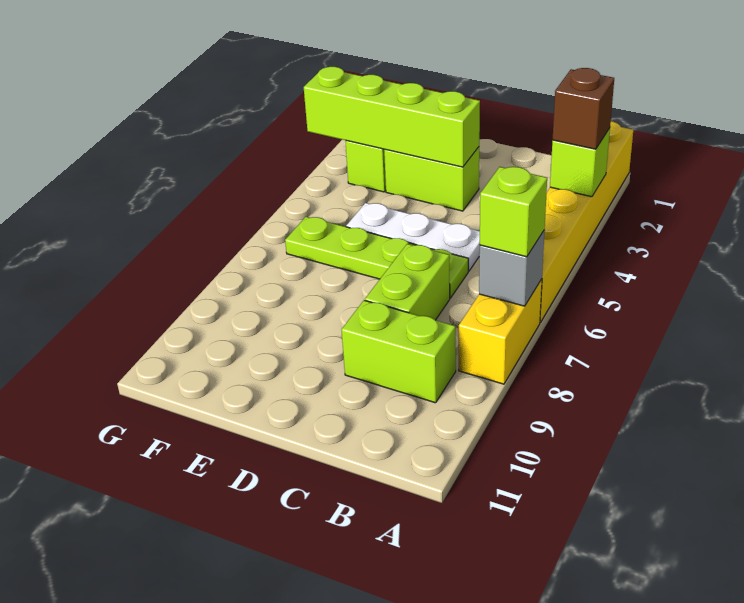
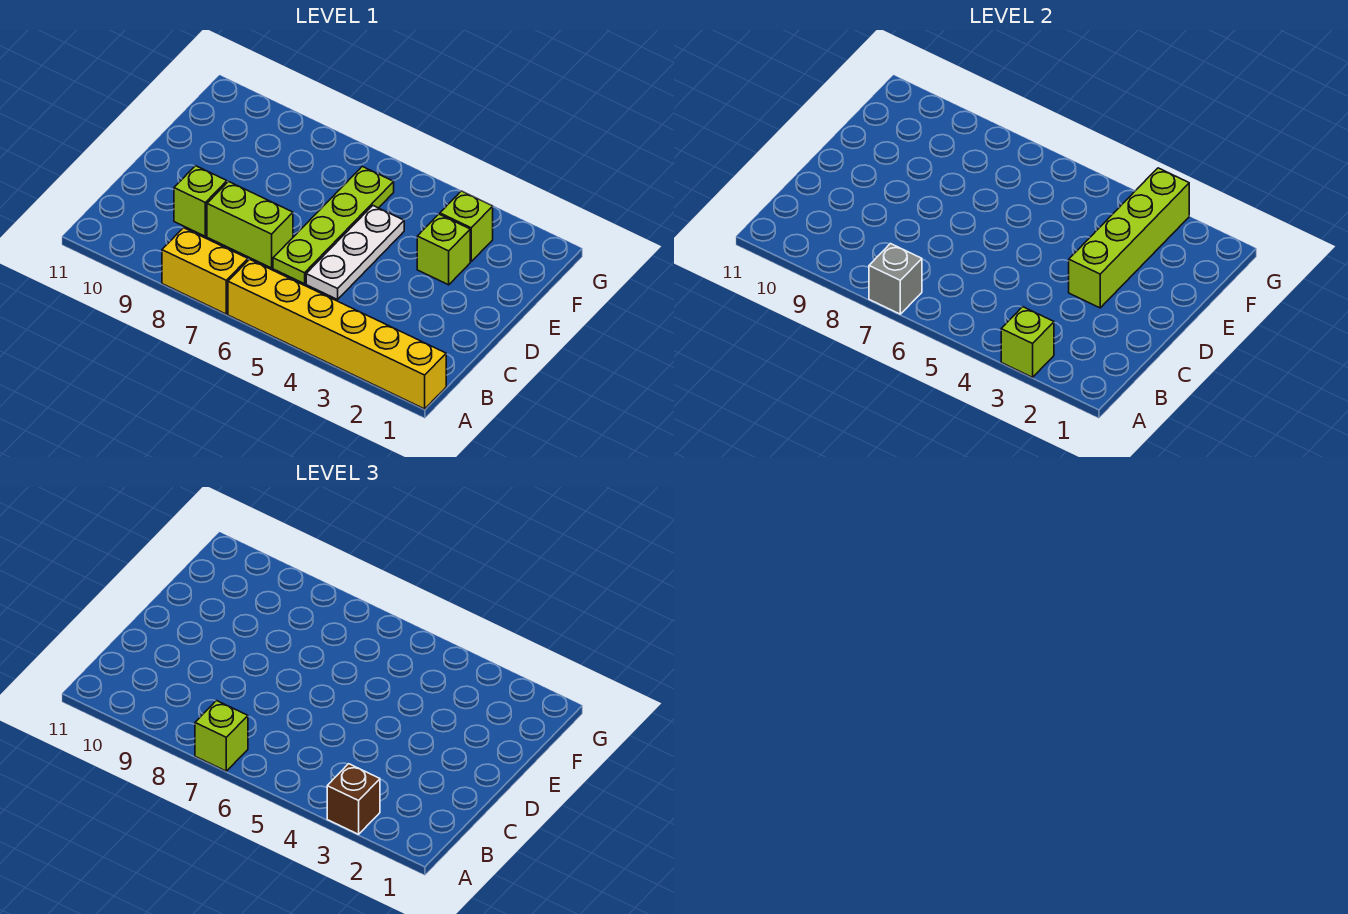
lime 1x2 brick [341,300,456,403] -> lime 1x1 brick [174,166,227,236]
lime 1x2 brick [384,147,479,211] -> lime 1x1 brick [417,214,470,285]

